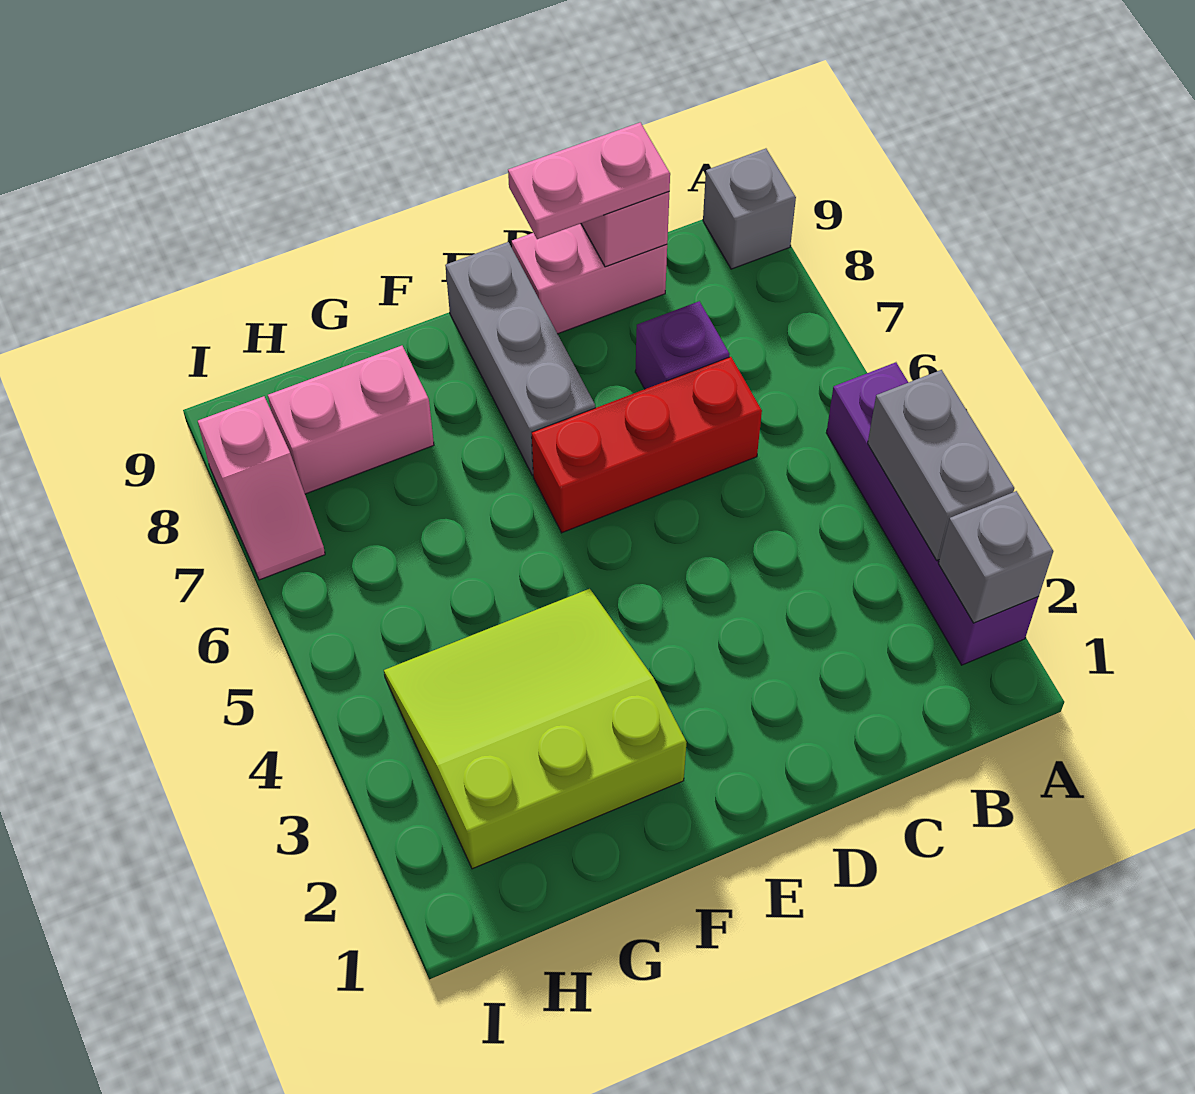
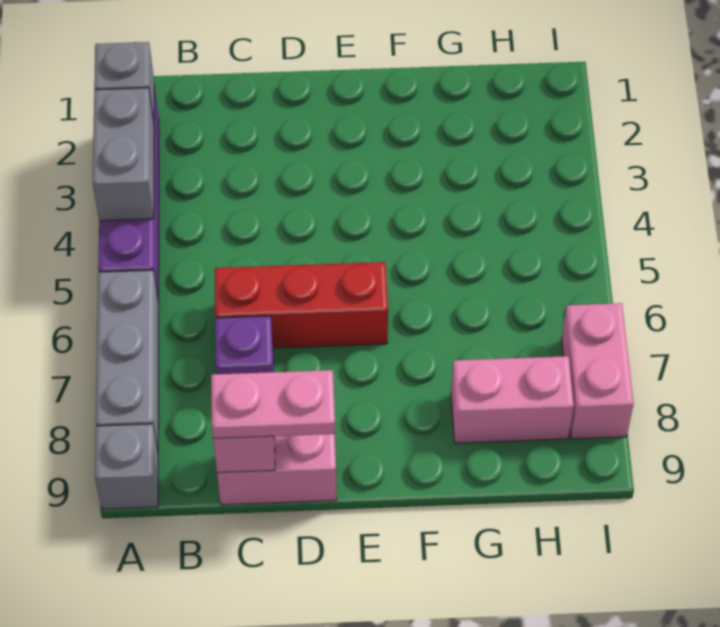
grey 1x3 brick [445,242,595,475] -> grey 1x3 brick moved to [96,270,159,451]
lime 3x3 slope [384,589,687,869] -> none
pink 1x2 slope [198,396,325,580] -> pink 1x2 brick [561,303,634,439]

